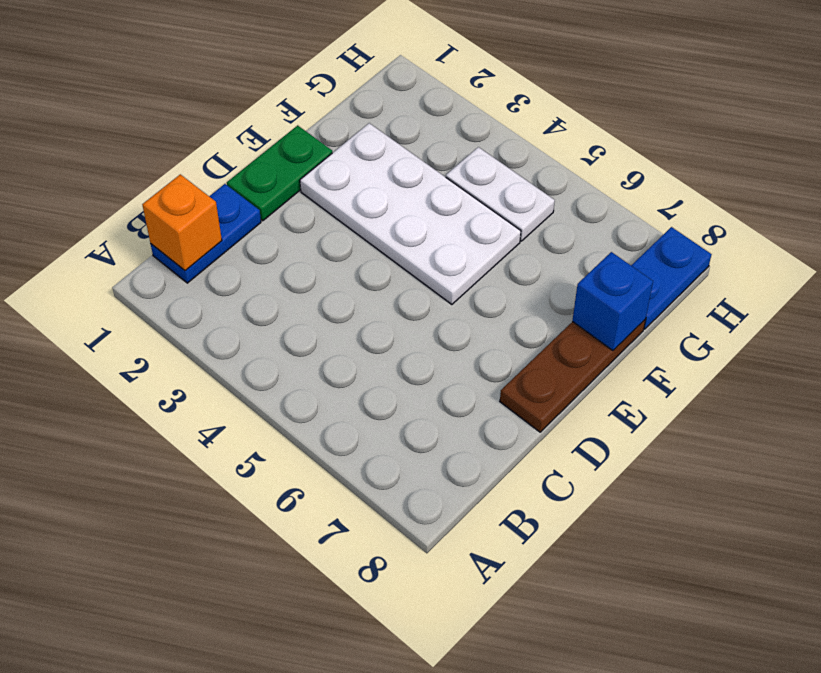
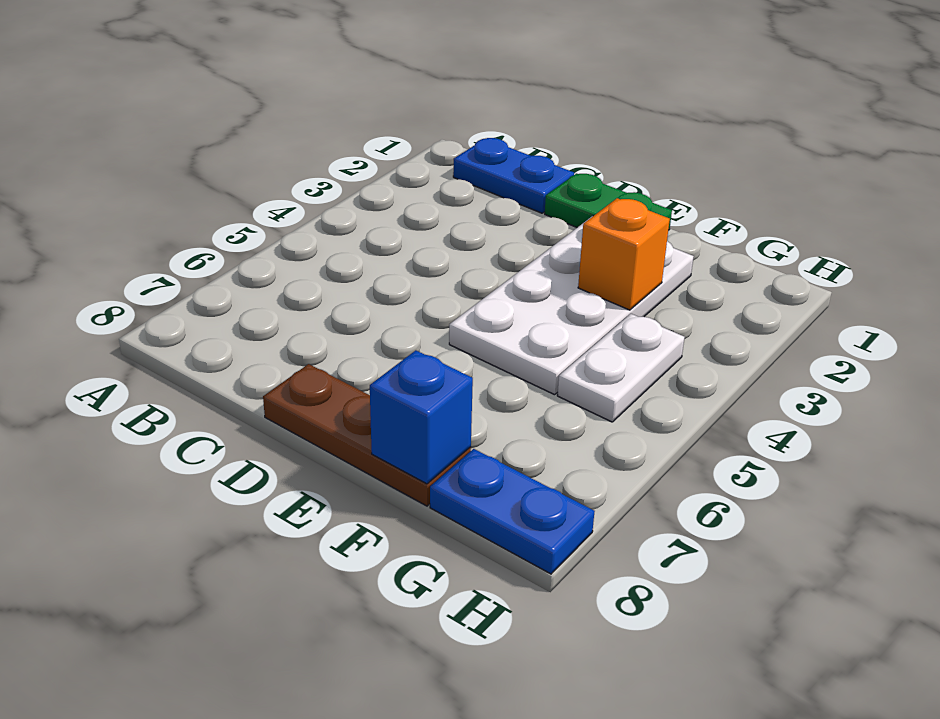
orange 1x1 brick [142,174,222,271] -> orange 1x1 brick moved to [578,198,670,310]

